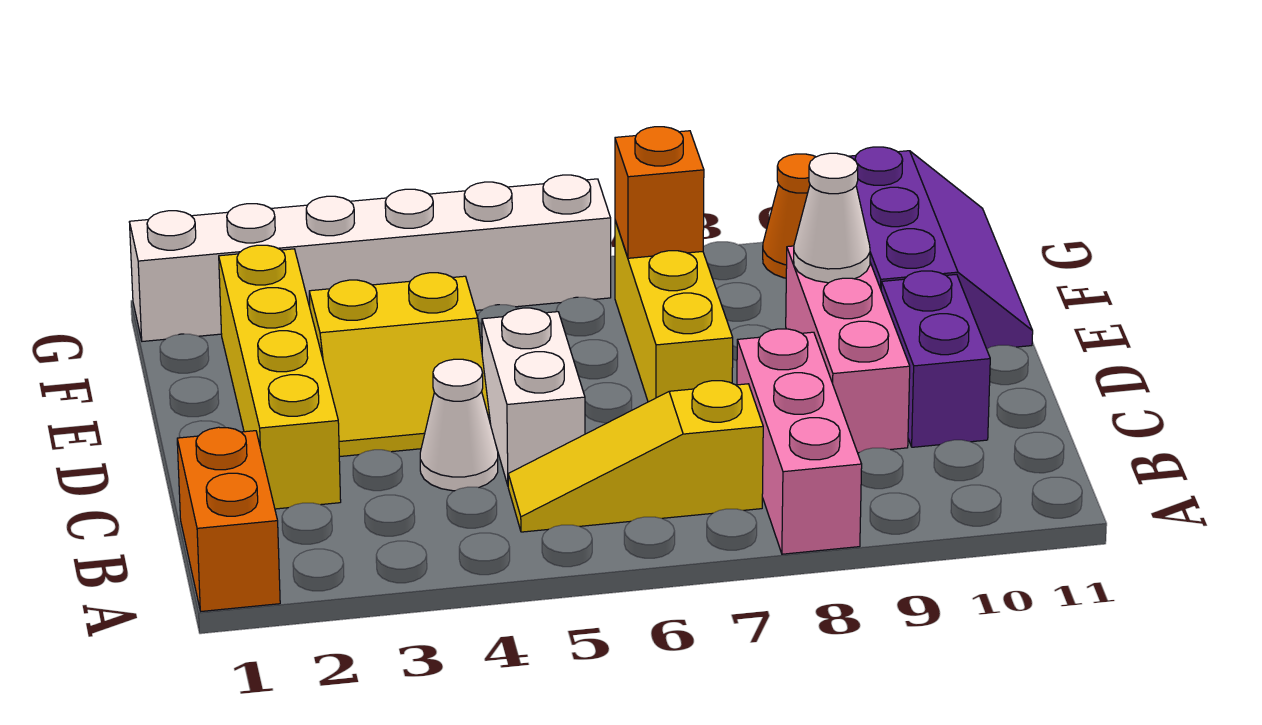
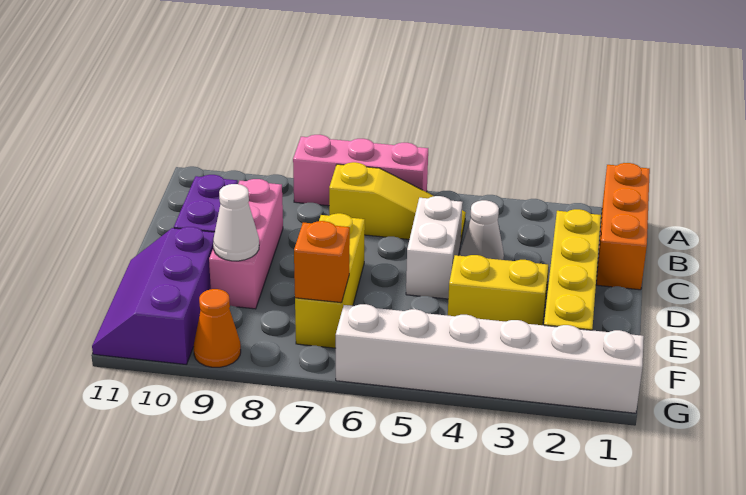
orange 1x2 brick [177,427,280,611] -> orange 1x3 brick [596,163,650,290]
pink 1x3 brick [737,329,862,554] -> pink 1x3 brick turned to [293,135,428,206]

